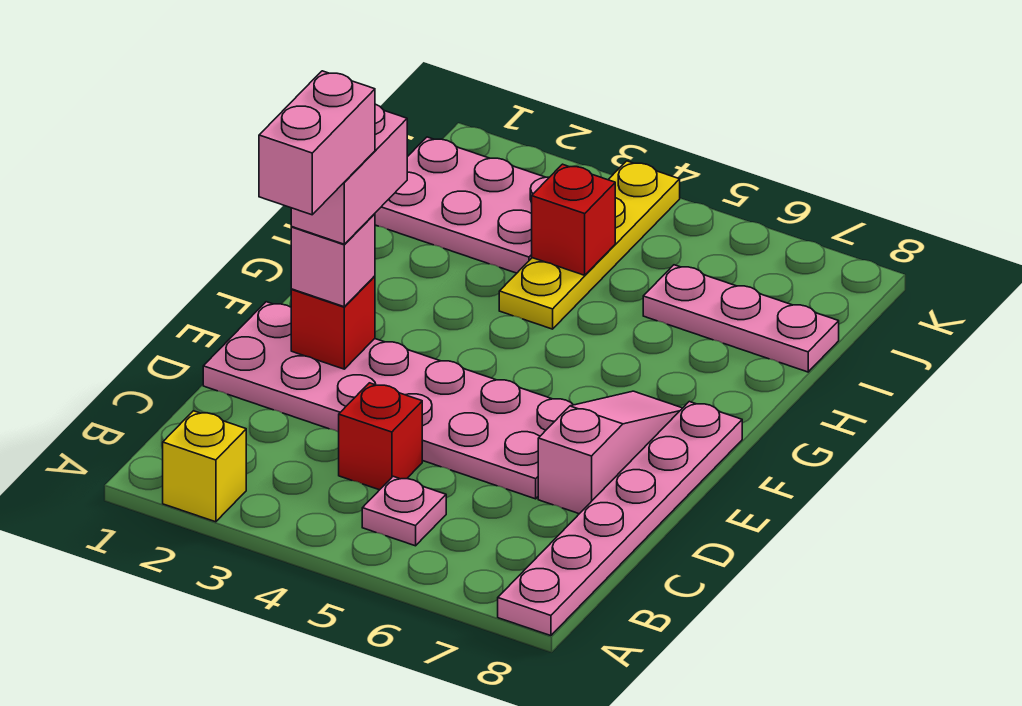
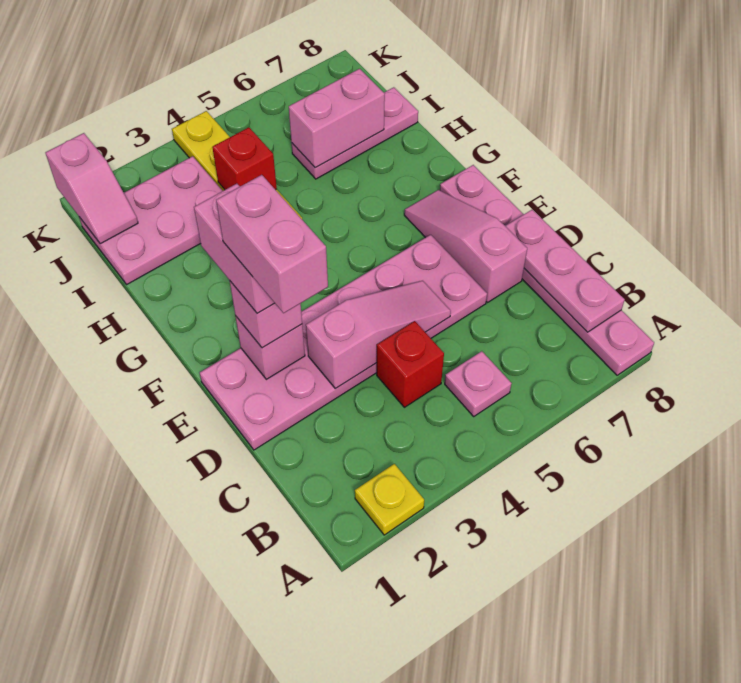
yellow 1x1 brick [163,411,246,522] -> yellow 1x1 plate [355,464,424,535]
none -> pink 1x3 plate [506,210,625,332]
none -> pink 1x3 slope [306,281,451,389]
red 1x1 brick [291,276,375,369] -> pink 1x1 brick [235,316,305,379]
none -> pink 1x2 brick [289,69,385,168]
none -> pink 1x2 slope [45,133,138,244]

